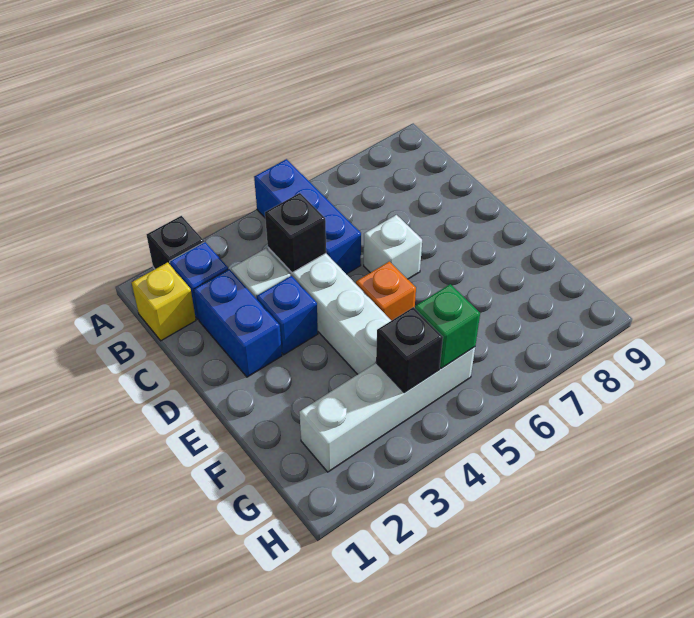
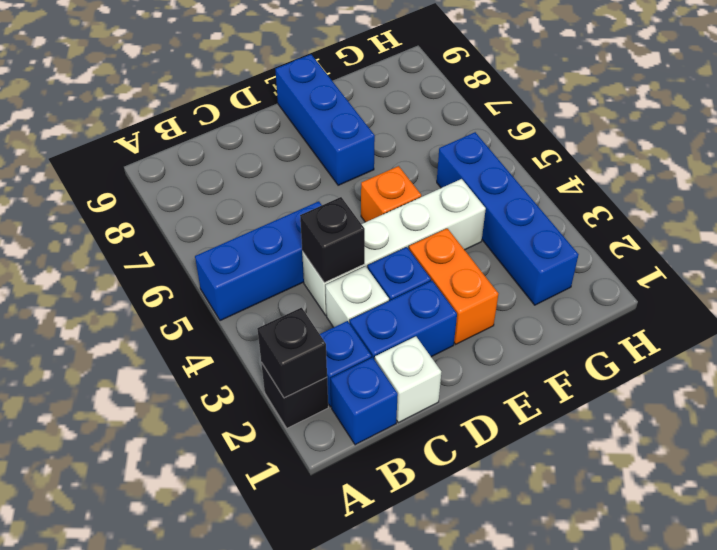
yellow 1x1 brick [131,262,196,341] -> blue 1x1 brick [331,357,398,445]
white 1x1 brick [364,215,422,279] -> white 1x1 brick moved to [375,336,441,423]
none -> orange 1x2 brick [409,228,498,344]
none -> blue 1x3 brick [275,54,375,185]
white 1x4 brick [299,347,475,472] -> blue 1x4 brick [437,132,579,305]
black 1x1 brick [376,307,443,393] -> black 1x1 brick moved to [257,308,327,398]
green 1x1 brick [415,284,480,368] -> none

